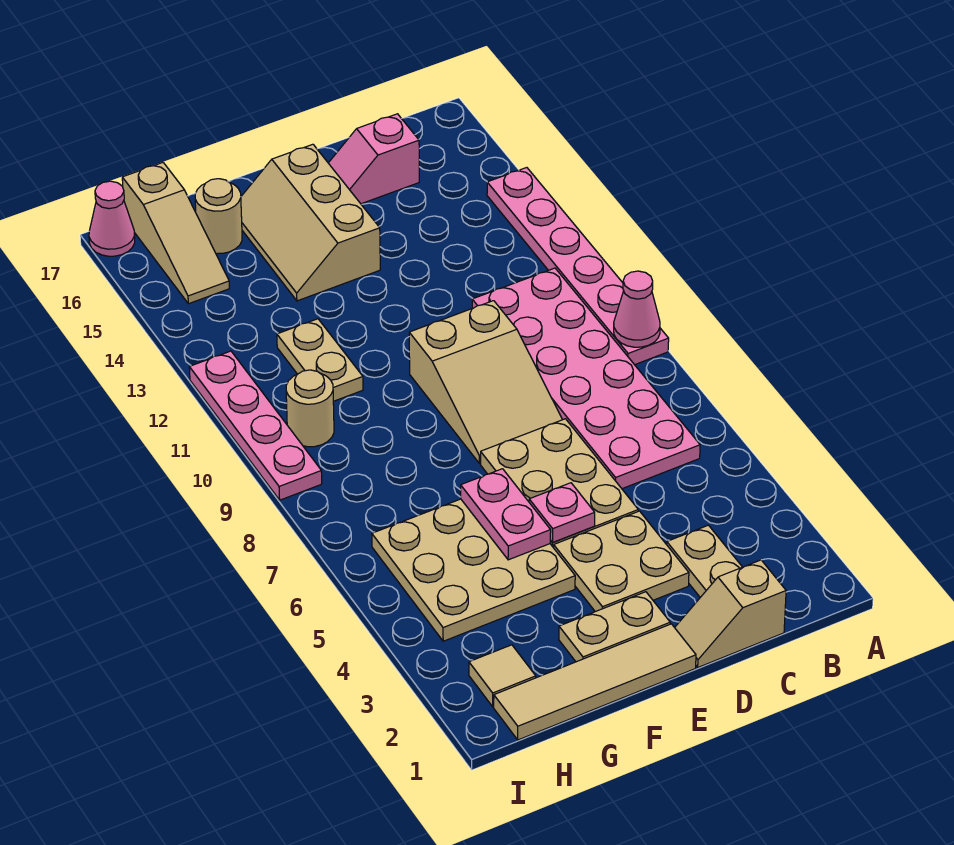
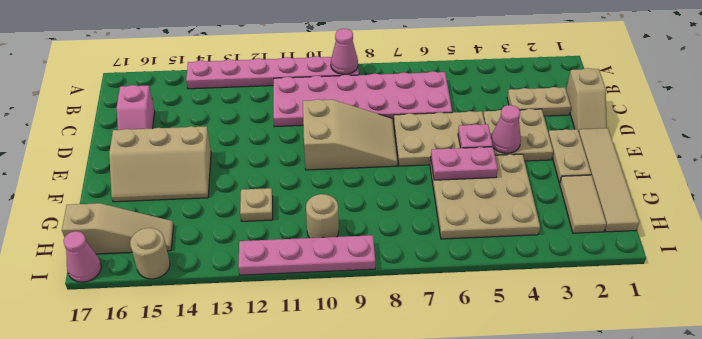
none -> pink 1x1 cone [491,105,521,153]
tan 1x2 plate [277,319,363,401] -> tan 1x1 plate [240,188,273,221]
tan 1x1 round brick [195,179,242,254] -> tan 1x1 round brick moved to [130,228,170,279]
tan 1x1 tile [469,645,536,707] -> tan 1x2 tile [560,175,606,233]

